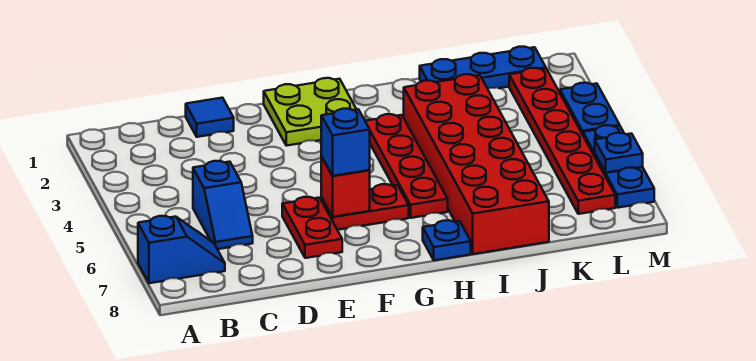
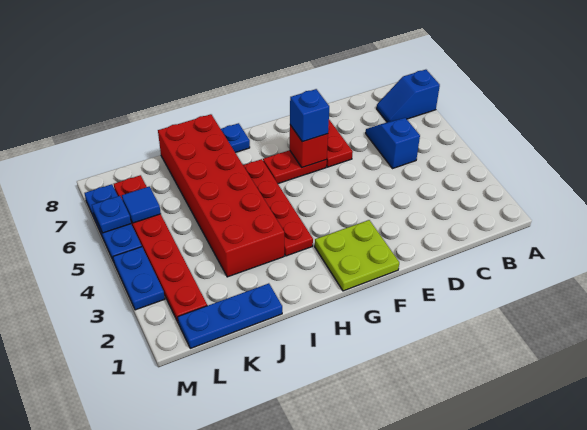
blue 1x1 tile [186,98,234,137] -> blue 1x1 tile moved to [122,187,161,223]

